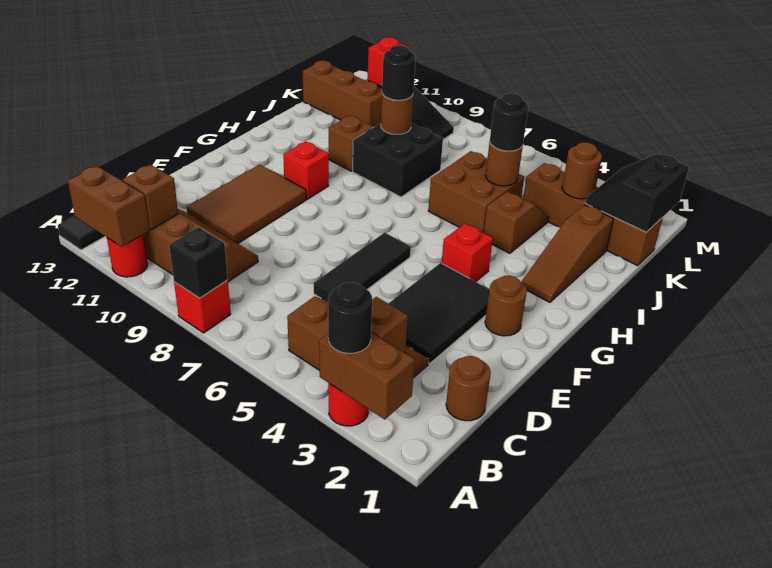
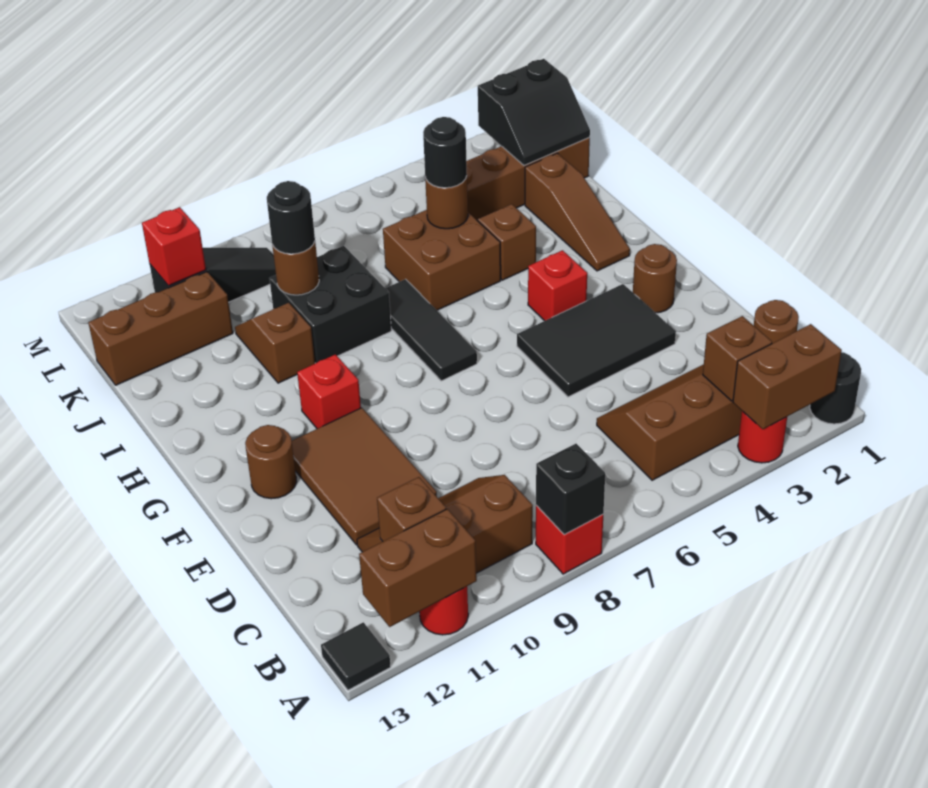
black 1x1 round brick [328,282,372,353] -> black 1x1 round brick moved to [810,352,861,424]
black 2x3 tile [388,263,489,364] -> black 2x3 tile turned to [517,284,676,397]
black 1x3 tile [314,233,411,301] -> black 1x3 tile moved to [385,279,477,381]
black 2x2 slope [586,154,689,232] -> black 2x2 slope turned to [478,59,590,166]
brown 1x1 round brick [562,142,602,199] -> brown 1x1 round brick moved to [245,425,296,499]

